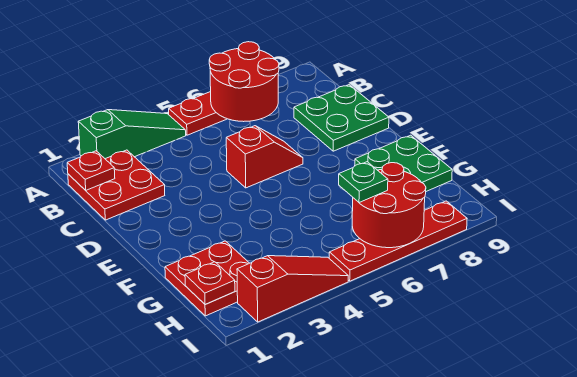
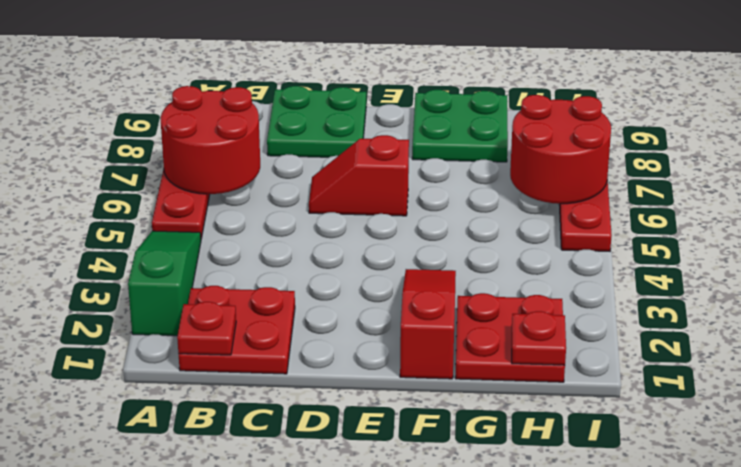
red 1x2 slope [226,126,303,188] -> red 1x2 slope turned to [309,135,409,216]
green 1x1 plate [339,162,388,203] -> none
red 1x3 slope [237,256,348,322] -> red 1x3 slope moved to [400,269,456,379]

